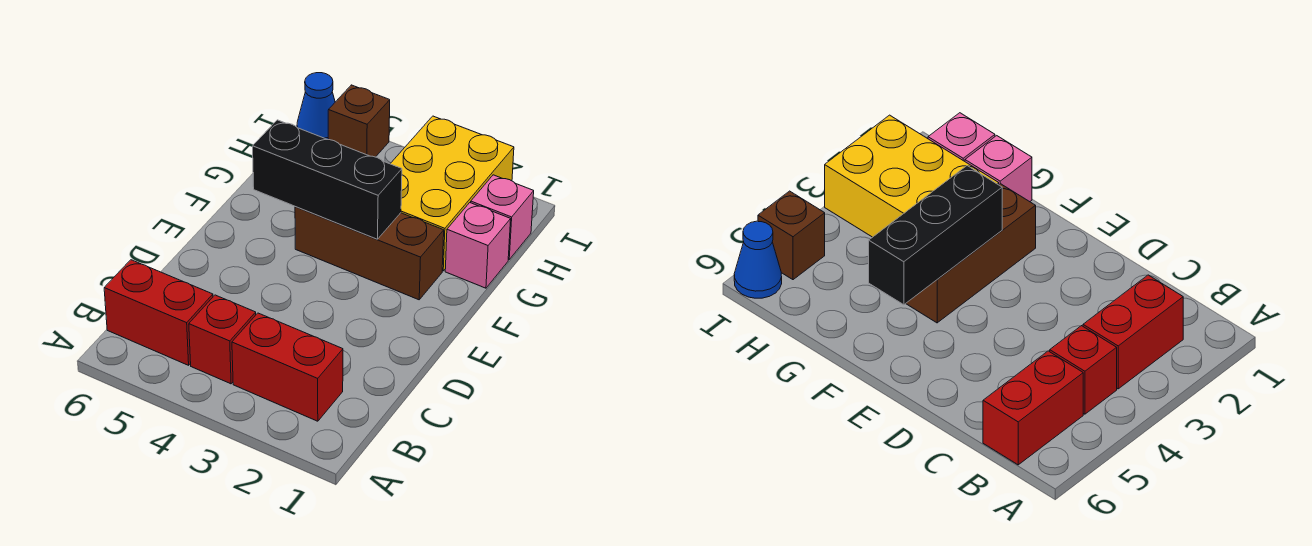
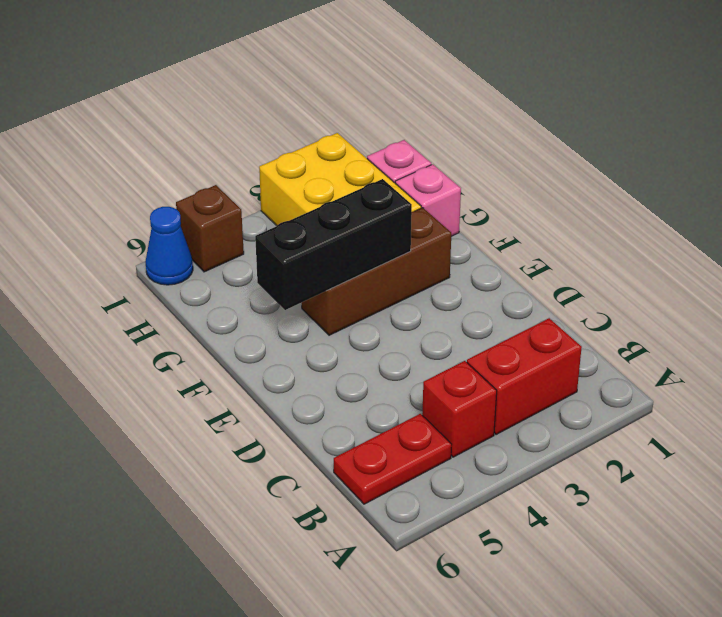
red 1x2 brick [104,260,213,365] -> red 1x2 plate [334,414,452,504]

